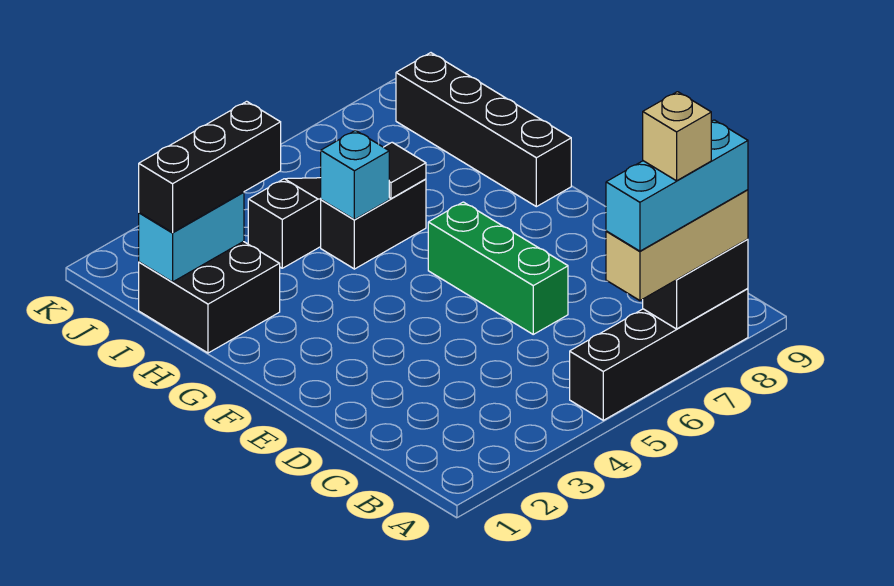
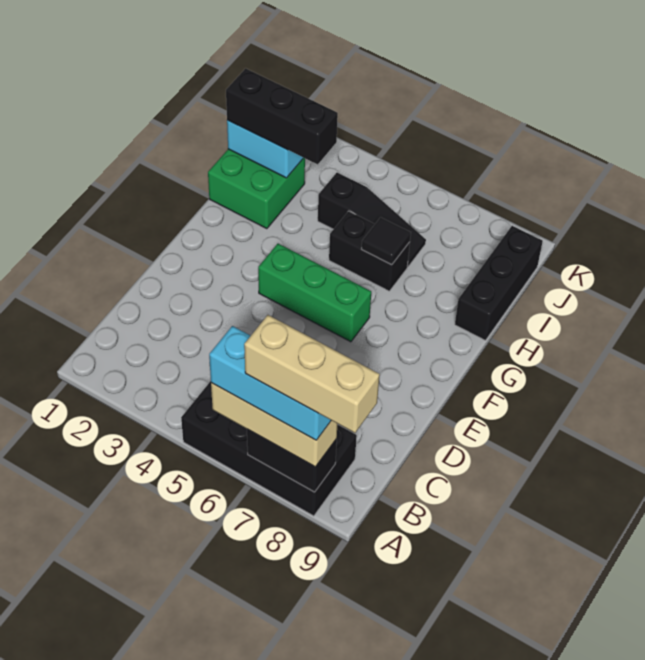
black 1x4 brick [570,289,748,420] -> black 2x4 brick [181,381,357,516]
tan 1x1 brick [643,92,711,181] -> tan 1x3 brick [244,315,380,433]
green 1x3 brick [428,202,568,334] -> green 1x3 brick turned to [258,244,371,342]
black 1x4 brick [396,53,571,207] -> black 1x3 brick [455,226,543,341]
black 2x2 brick [139,241,280,353] -> green 2x2 brick [208,149,305,229]
cyan 1x1 brick [321,130,389,220] -> none

